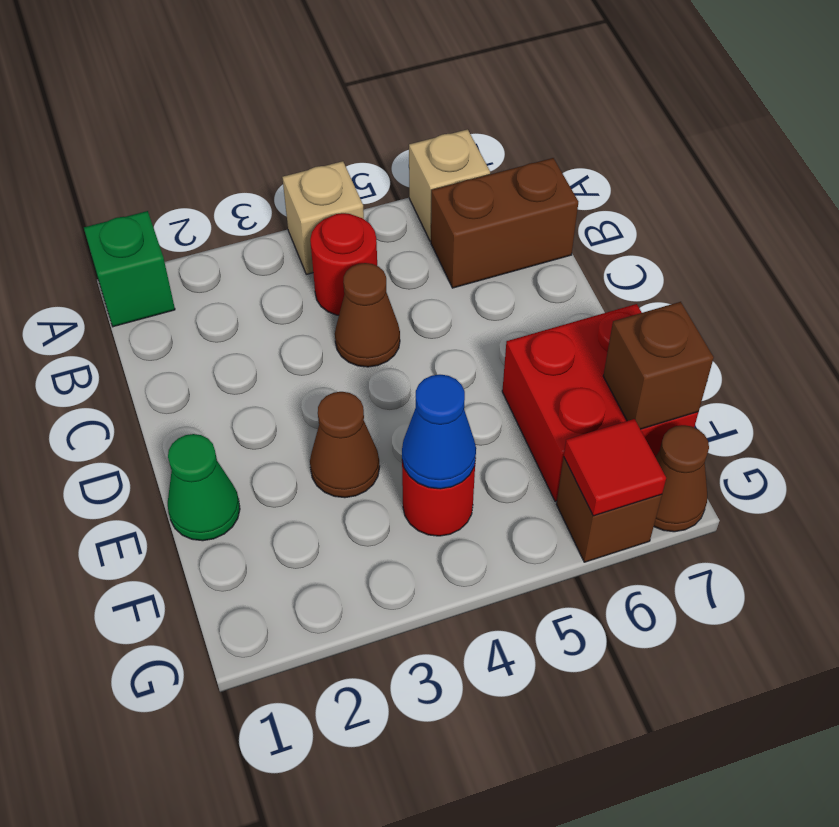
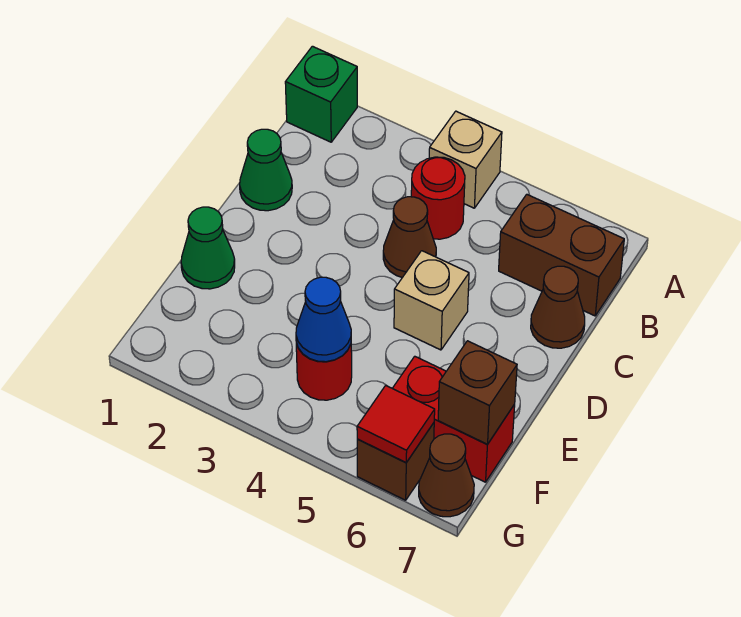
tan 1x1 brick [409,129,490,241] -> tan 1x1 brick moved to [394,251,469,350]
none -> green 1x1 cone [240,129,292,211]
brown 1x1 cone [310,392,380,498] -> brown 1x1 cone moved to [531,266,585,348]
red 2x2 brick [502,304,698,501] -> red 1x2 brick [393,356,515,482]

